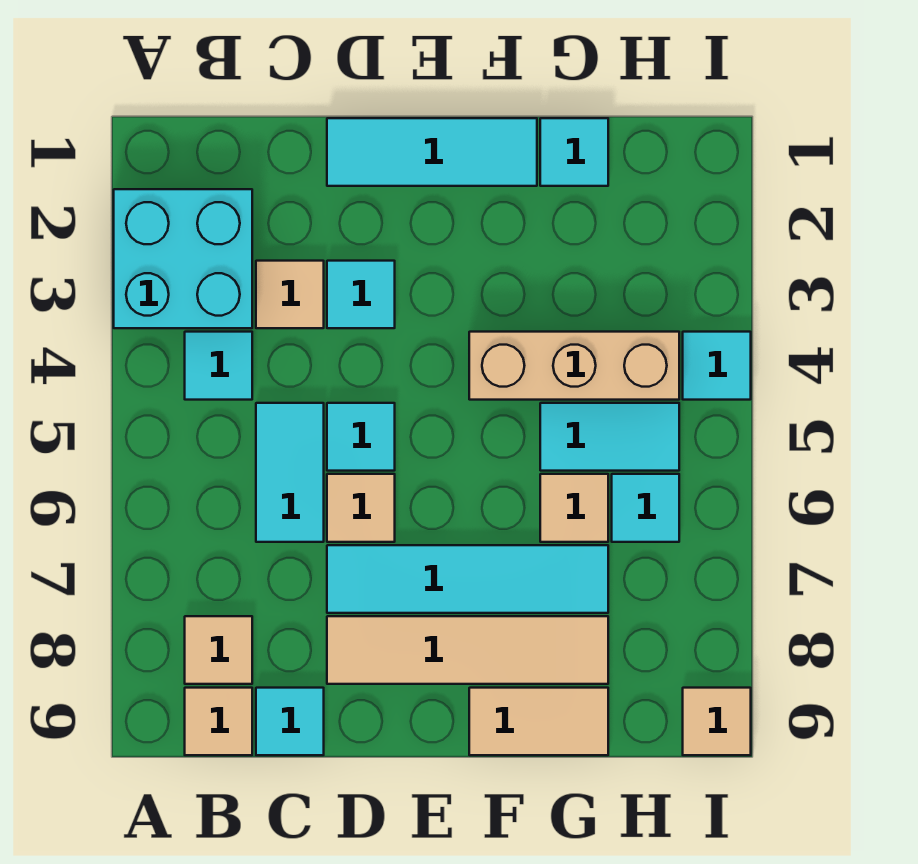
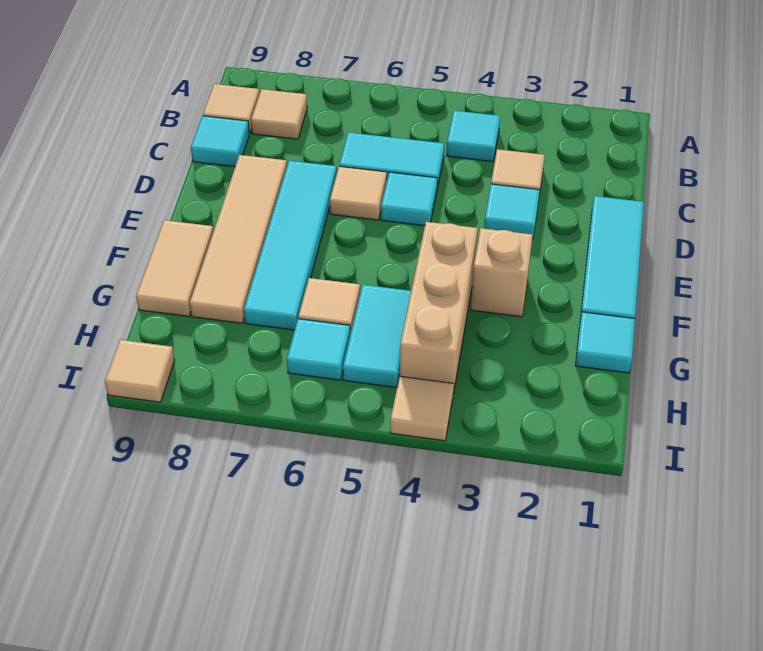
cyan 2x2 brick [114,189,252,328] -> none
none -> tan 1x1 brick [471,228,533,317]
cyan 1x1 tile [683,332,751,400] -> tan 1x1 tile [390,376,454,441]

